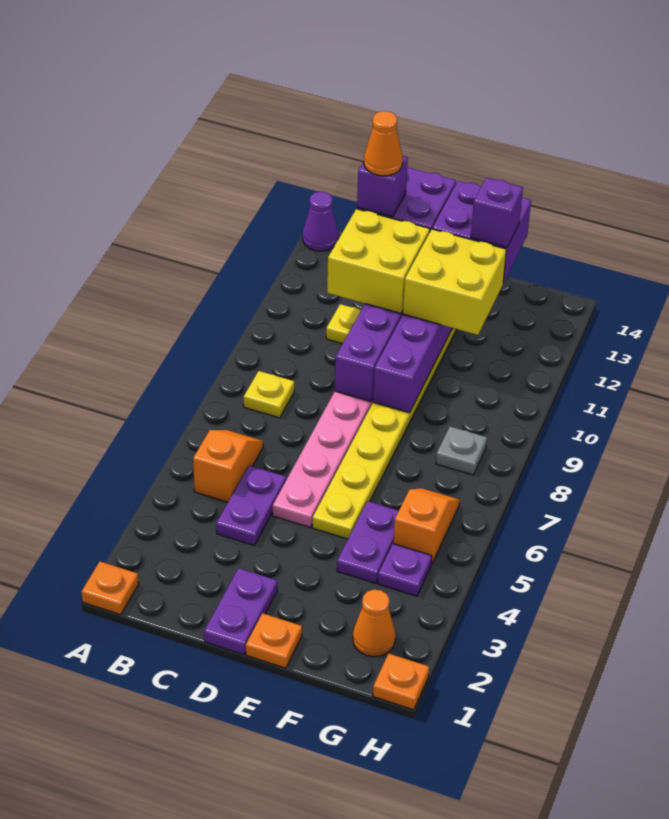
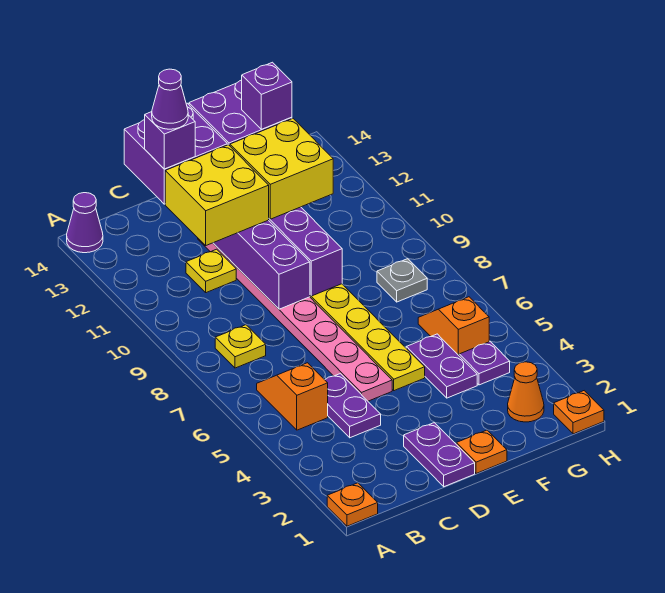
orange 1x1 cone [364,111,403,176] -> purple 1x1 cone [152,69,188,129]

